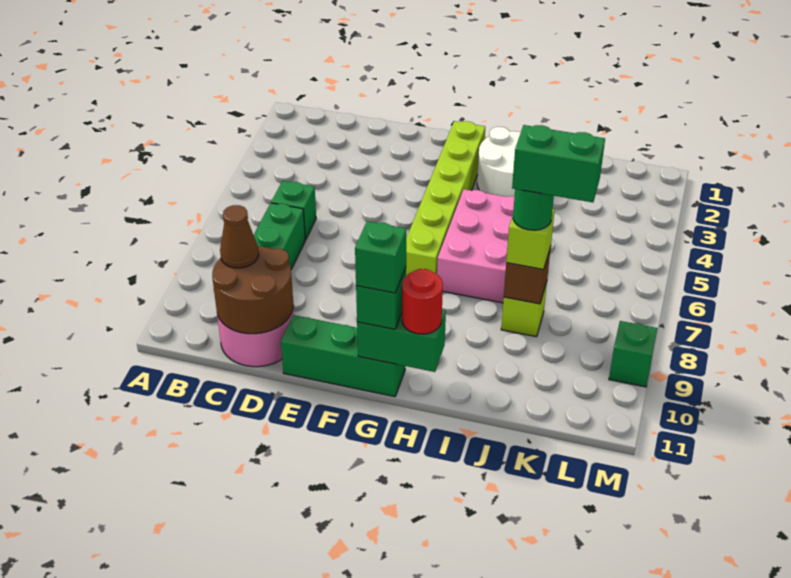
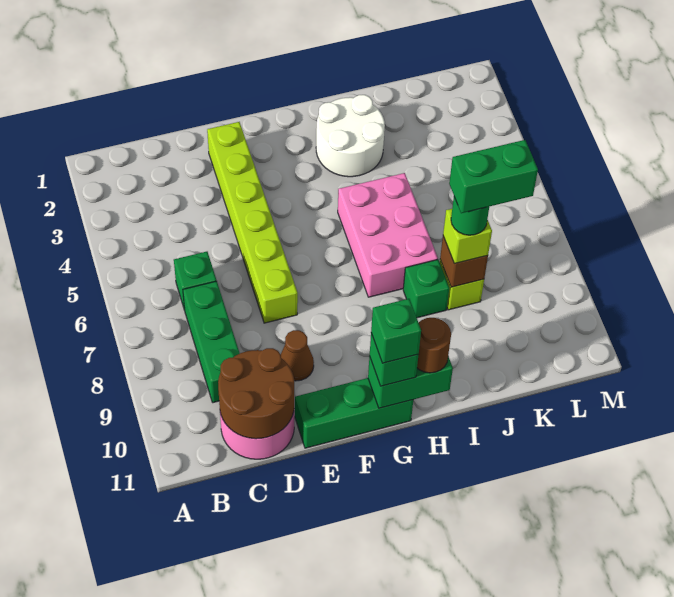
brown 1x1 cone [220,205,259,268] -> brown 1x1 cone moved to [281,330,314,381]
lime 1x6 brick [406,121,485,276] -> lime 1x6 brick moved to [207,122,298,323]
red 1x1 round brick [402,269,443,334] -> brown 1x1 round brick [417,318,451,373]
green 1x1 brick [609,321,658,387] -> green 1x1 brick moved to [403,260,449,318]

